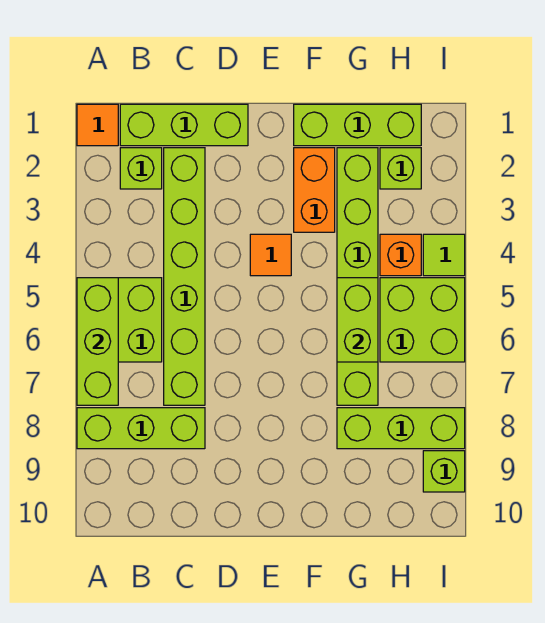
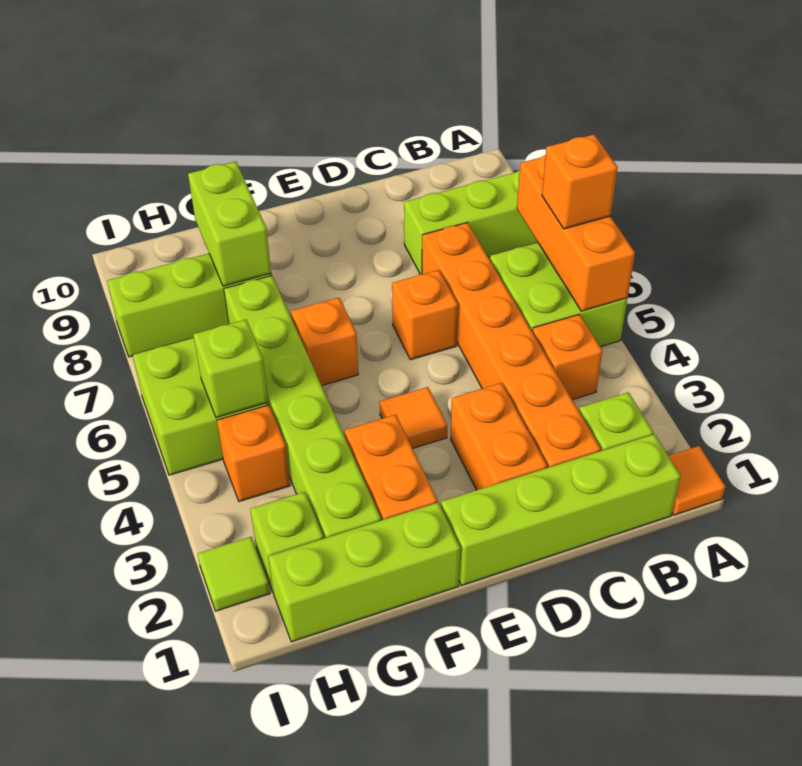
lime 1x3 brick [77,278,118,405] -> orange 1x3 brick [517,155,635,311]
none -> orange 1x1 brick [542,135,618,229]
lime 1x3 brick [120,104,248,146] -> lime 1x4 brick [441,434,681,585]
none -> orange 1x1 brick [532,314,602,400]
lime 1x6 brick [164,148,205,405] -> orange 1x6 brick [422,223,601,468]
none -> orange 1x2 brick [451,383,547,490]
none -> orange 1x1 brick [392,270,458,360]
none -> orange 1x1 brick [291,298,358,385]
lime 1x2 brick [337,278,378,362] -> lime 1x2 brick moved to [188,162,271,286]
lime 1x1 tile [423,234,465,276] -> lime 1x1 tile moved to [198,537,270,611]
lime 1x1 brick [423,451,465,492] -> lime 1x1 brick moved to [193,320,268,418]

